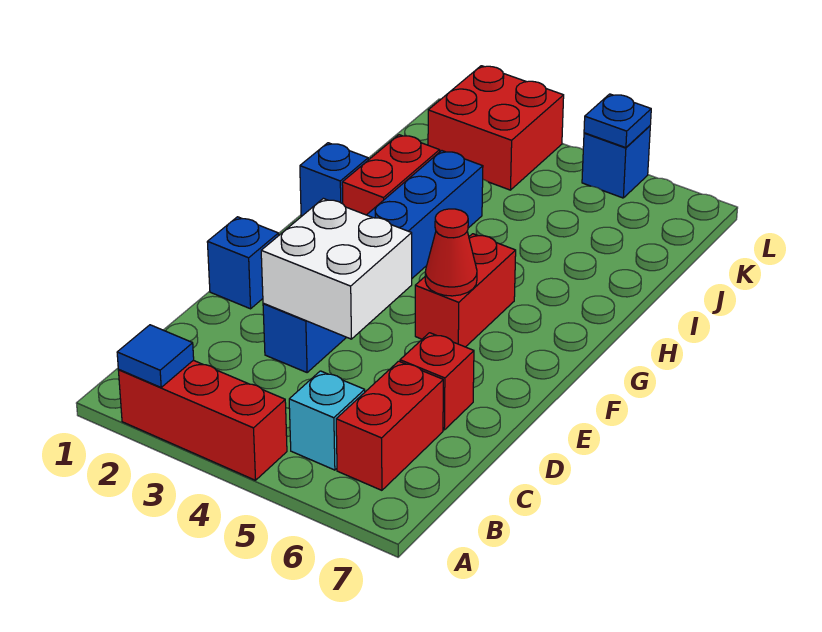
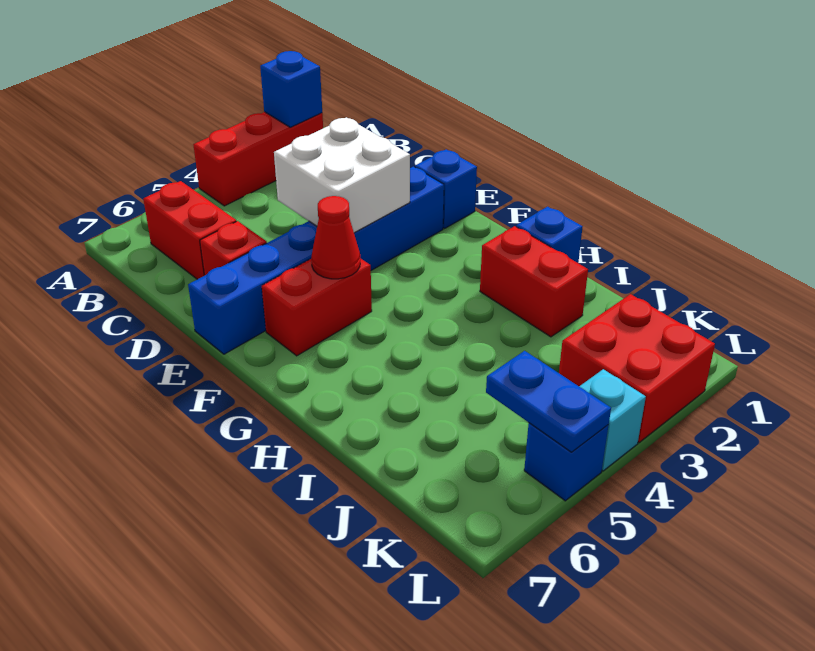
blue 1x1 tile [117,325,194,387] -> blue 1x1 brick [260,51,322,127]
cyan 1x1 brick [289,371,365,470] -> cyan 1x1 brick moved to [579,369,646,471]
blue 1x6 brick [263,151,483,372] -> blue 1x6 brick turned to [188,167,444,354]
red 1x2 brick [415,234,516,347] -> red 1x2 brick turned to [262,258,372,356]
blue 1x1 plate [584,94,651,148] -> blue 1x2 plate [486,351,611,452]

